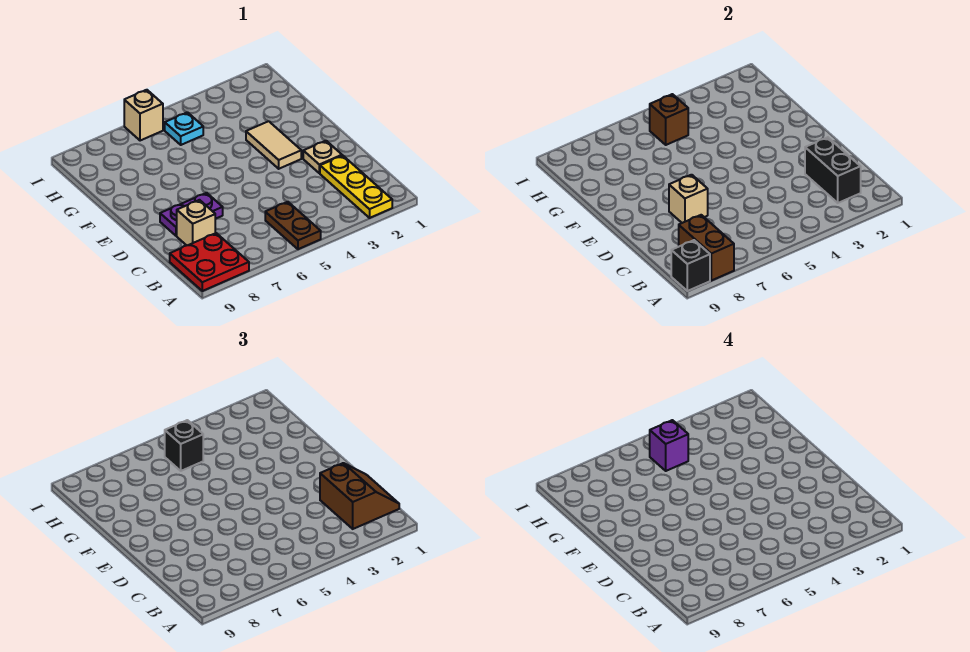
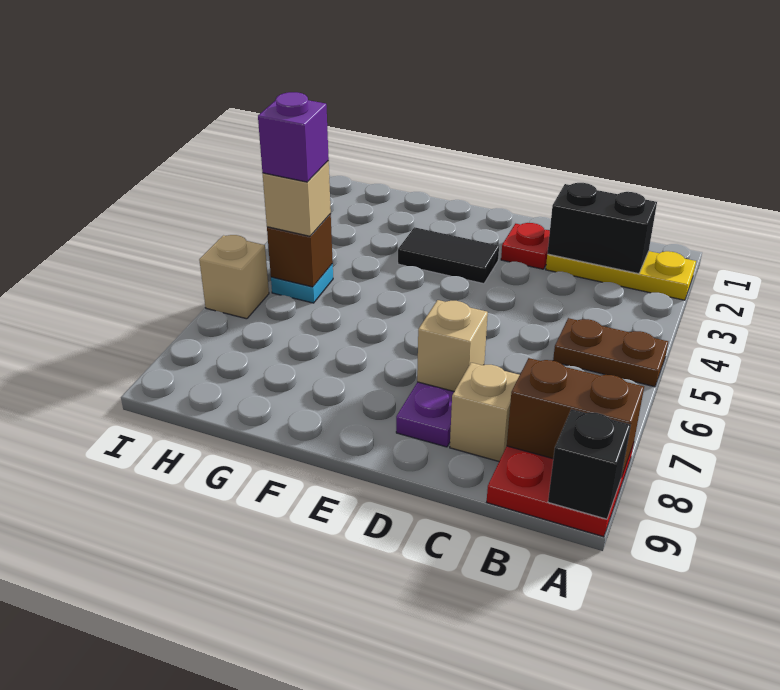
brown 2x2 slope [320,463,399,529] -> none
tan 1x1 plate [303,141,342,173] -> red 1x1 plate [501,223,550,269]
tan 1x2 tile [246,121,301,169] -> black 1x2 tile [398,227,499,284]
black 1x1 brick [164,420,203,471] -> tan 1x1 brick [263,161,331,236]

